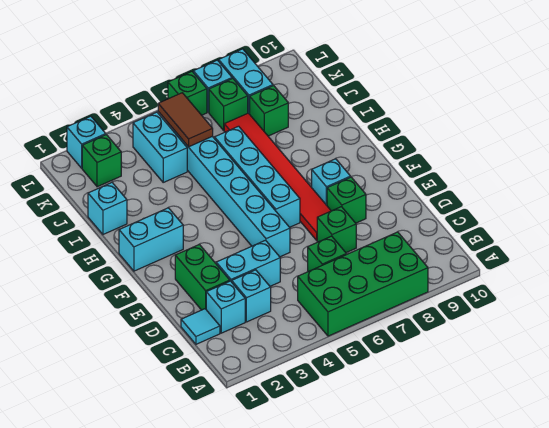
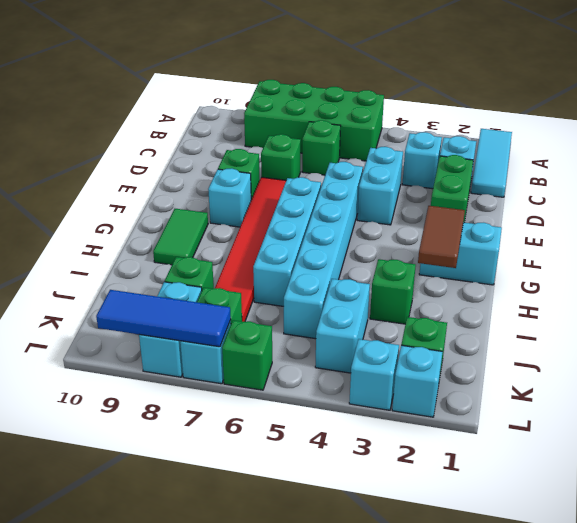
cyan 1x1 tile [181,309,220,344] -> cyan 1x3 tile [471,129,512,197]
cyan 1x2 brick [216,240,280,286] -> cyan 1x2 brick turned to [357,147,403,225]
none -> green 1x2 tile [153,209,208,265]
cyan 1x1 brick [88,182,127,234] -> cyan 1x1 brick moved to [349,339,399,410]
none -> green 1x1 brick [370,259,416,324]
brown 1x2 tile [158,93,213,147] -> brown 1x2 tile moved to [418,206,465,268]
none -> blue 1x3 tile [96,290,231,347]

